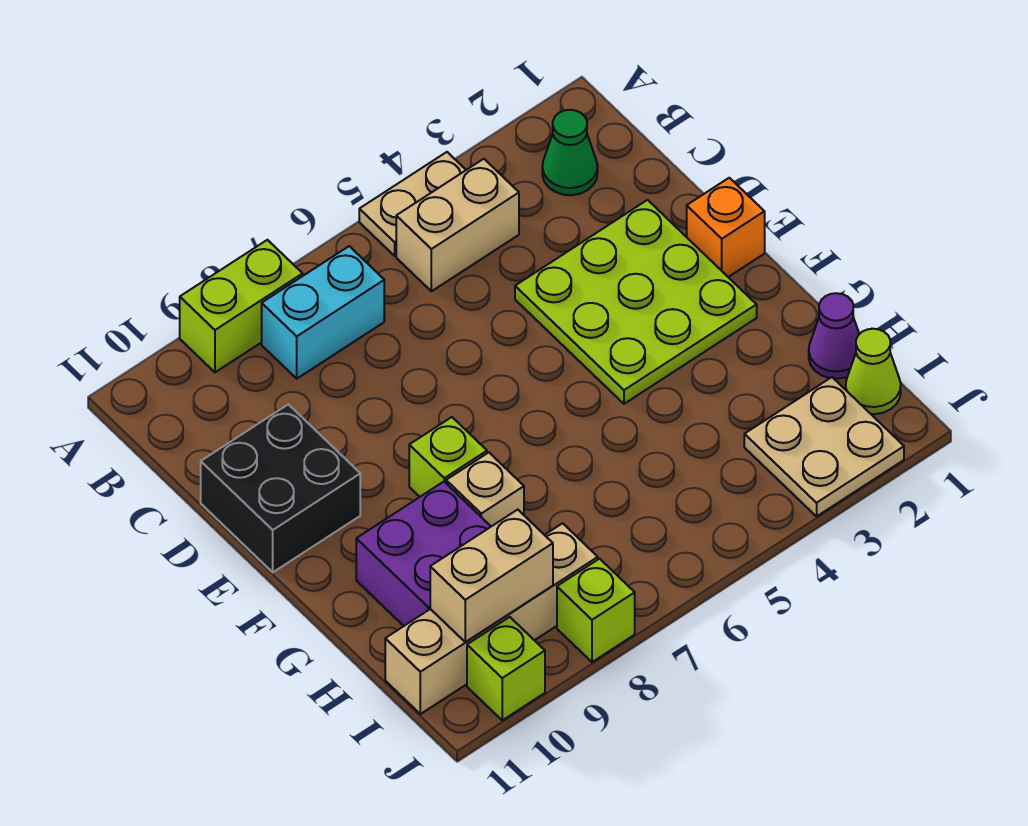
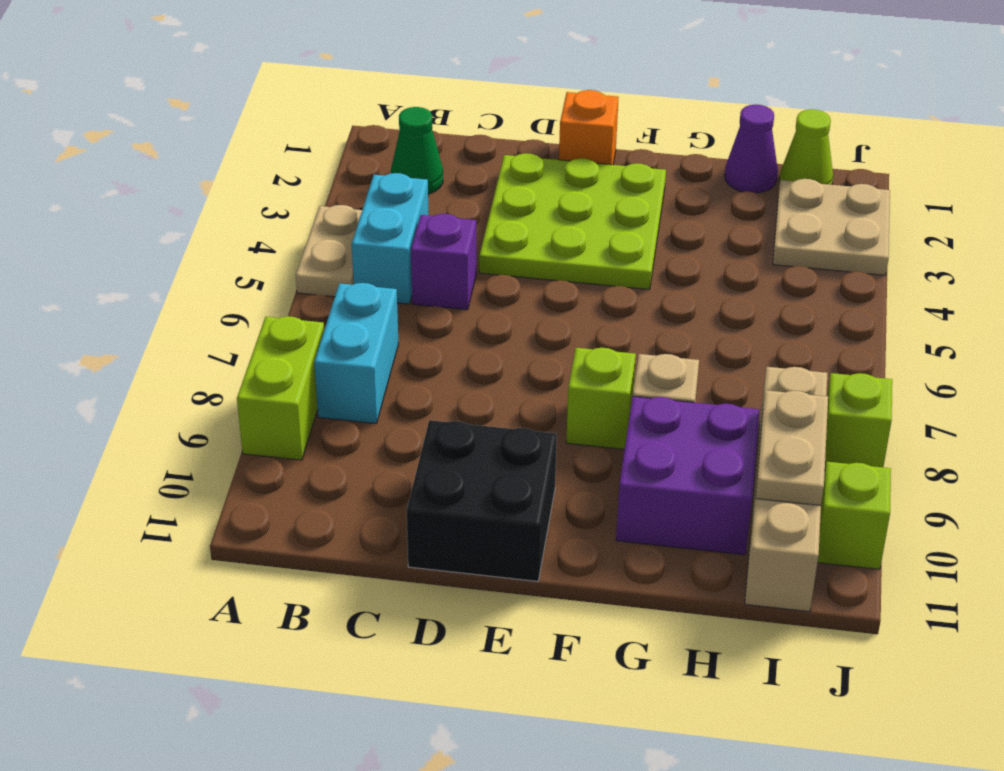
tan 1x2 brick [396,159,519,291] -> cyan 1x2 brick [352,173,429,304]
none -> purple 1x1 brick [411,214,476,310]
tan 1x2 brick [430,510,553,642] -> tan 1x2 plate [756,390,828,506]

